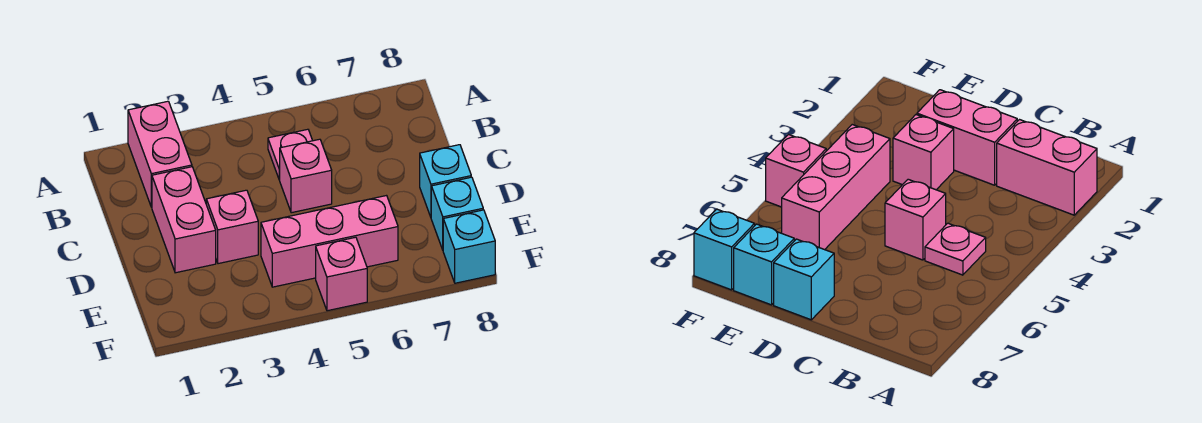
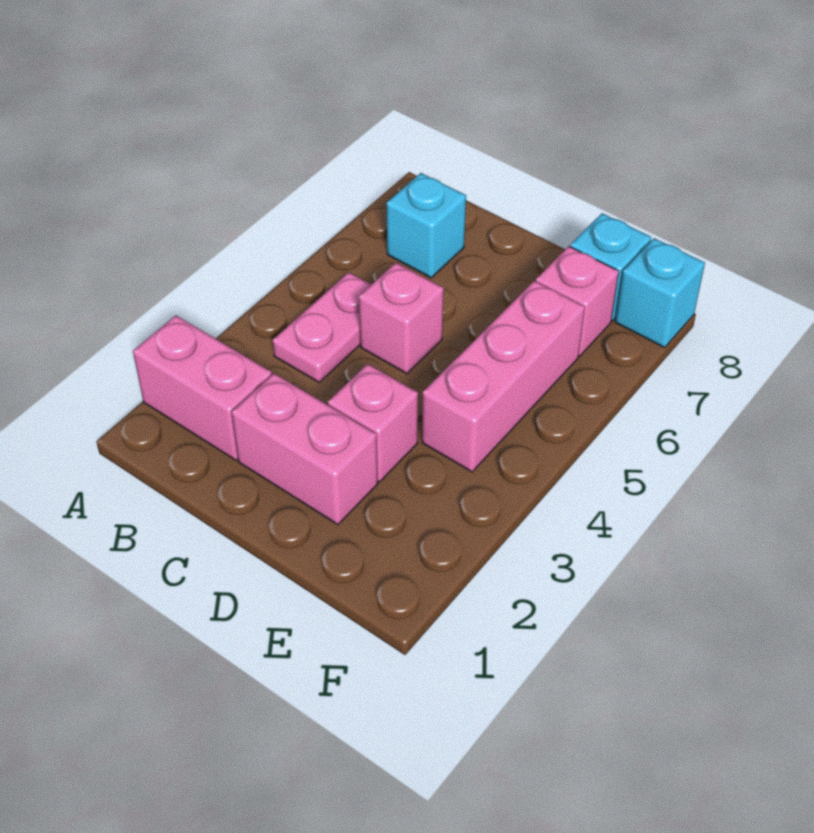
pink 1x1 plate [268,129,313,180] -> pink 1x2 plate [273,272,371,382]
cyan 1x1 brick [420,145,471,217] -> cyan 1x1 brick moved to [386,173,466,278]
pink 1x1 brick [316,237,367,311] -> pink 1x1 brick moved to [536,246,619,356]

